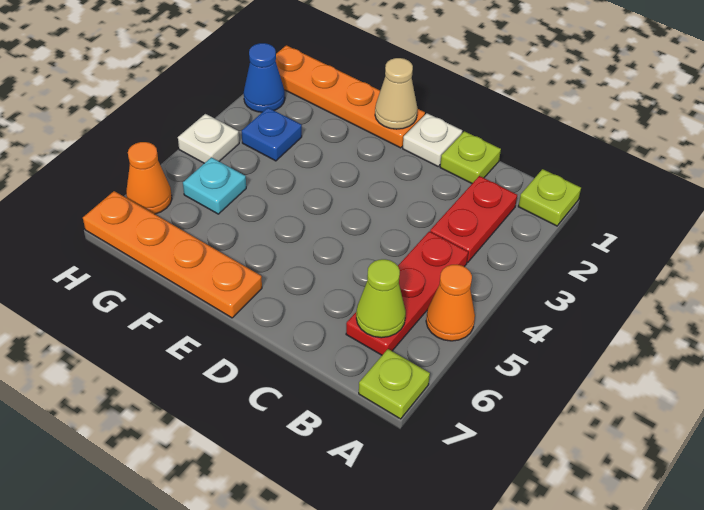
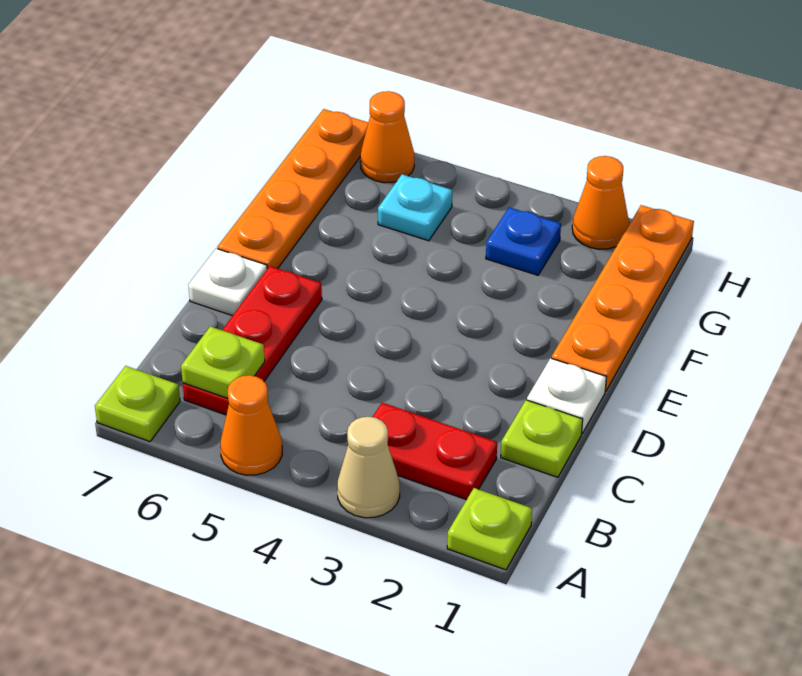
red 1x3 plate [346,231,468,355] -> red 1x3 plate turned to [183,266,322,415]
lime 1x1 cone [356,259,406,338] -> lime 1x1 plate [181,326,265,398]
tan 1x1 cone [375,58,418,129] -> tan 1x1 cone moved to [337,417,400,518]
blue 1x1 cone [244,43,285,112] -> orange 1x1 cone [572,156,629,249]
white 1x1 plate [178,114,239,163] -> white 1x1 plate moved to [188,248,267,316]

